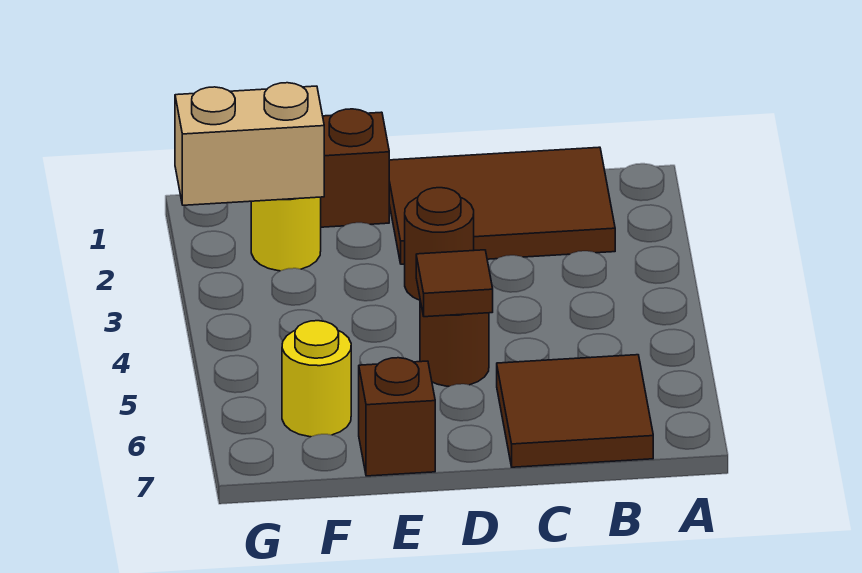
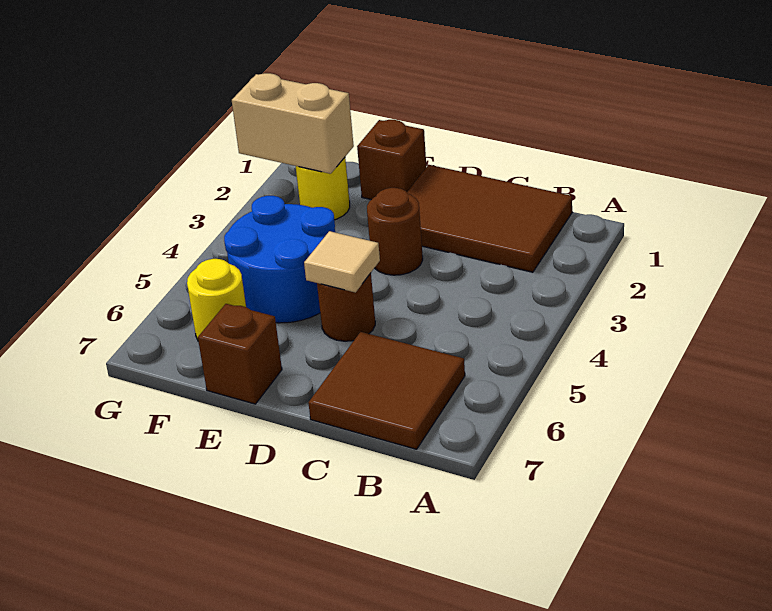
brown 1x1 tile [416,250,493,317] -> tan 1x1 tile [304,231,380,293]
none -> blue 2x2 round brick [224,196,335,323]

